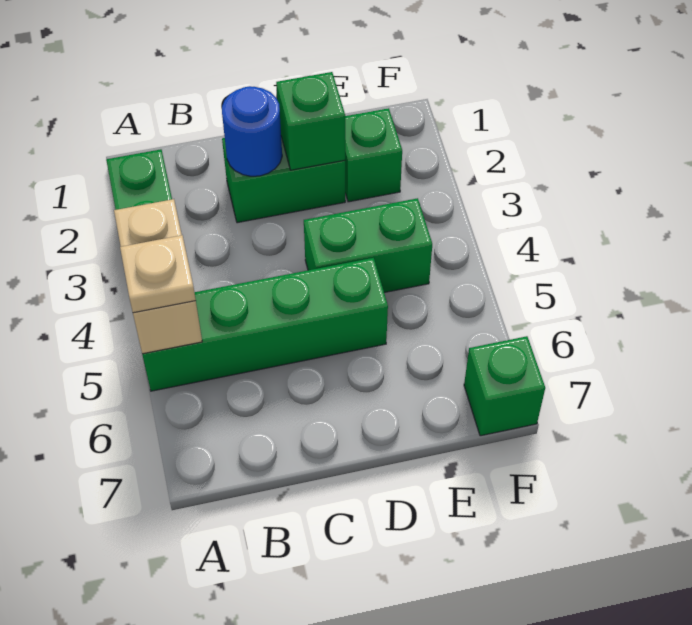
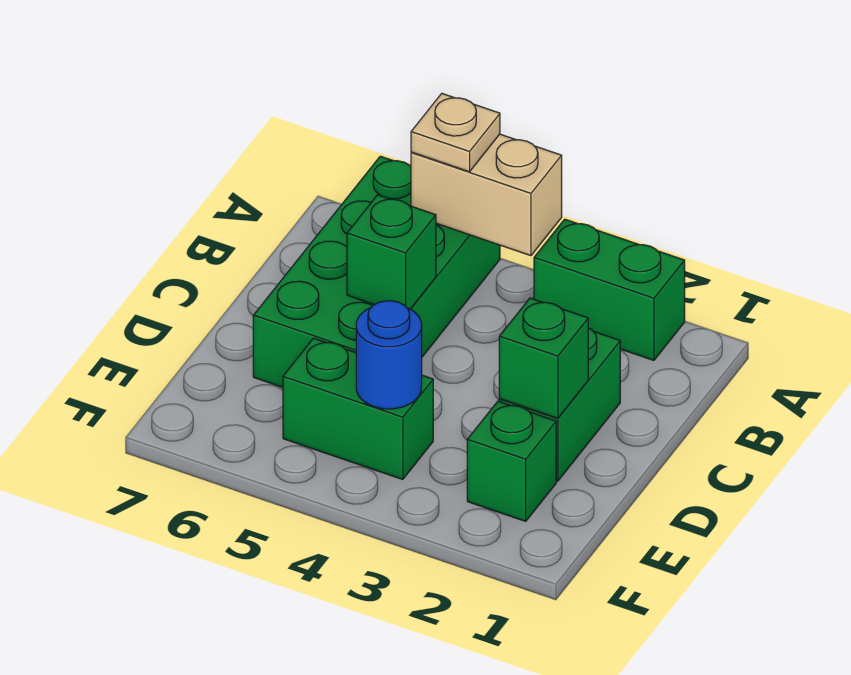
green 1x4 brick [142,258,388,391] -> green 2x4 brick [253,156,500,387]
blue 1x1 round brick [222,86,282,176] -> blue 1x1 round brick moved to [356,301,422,409]
green 1x2 brick [304,198,432,293] -> green 1x2 brick turned to [283,338,433,480]
green 1x1 brick [464,336,545,436] -> green 1x1 brick moved to [347,195,436,309]

